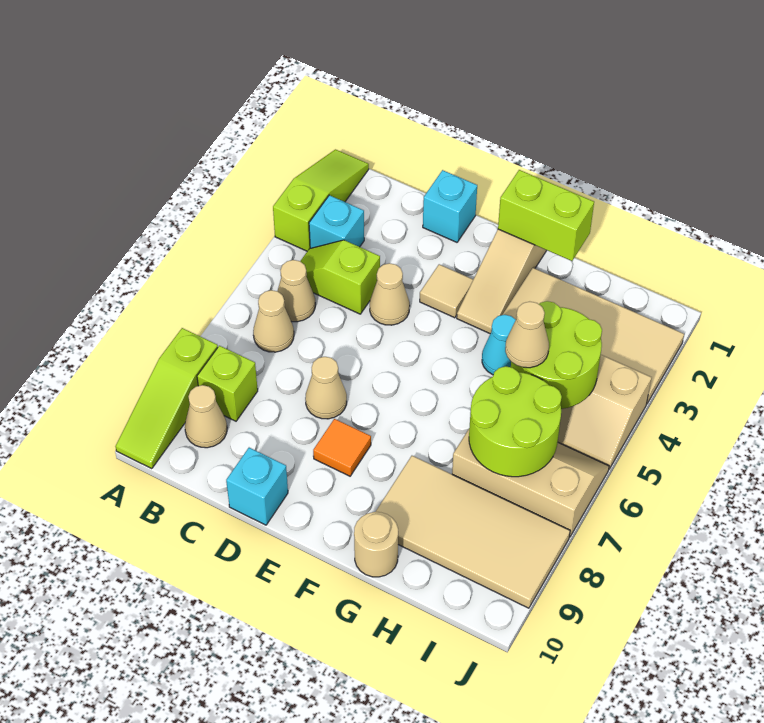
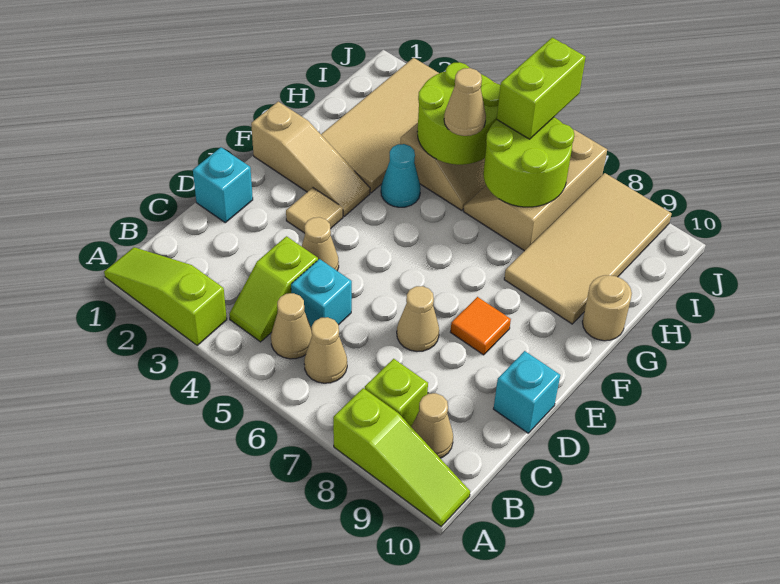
cyan 1x1 brick [309,195,364,248] -> cyan 1x1 brick moved to [291,259,352,328]
lime 1x2 brick [498,170,594,261] -> lime 1x2 brick moved to [497,38,586,139]

